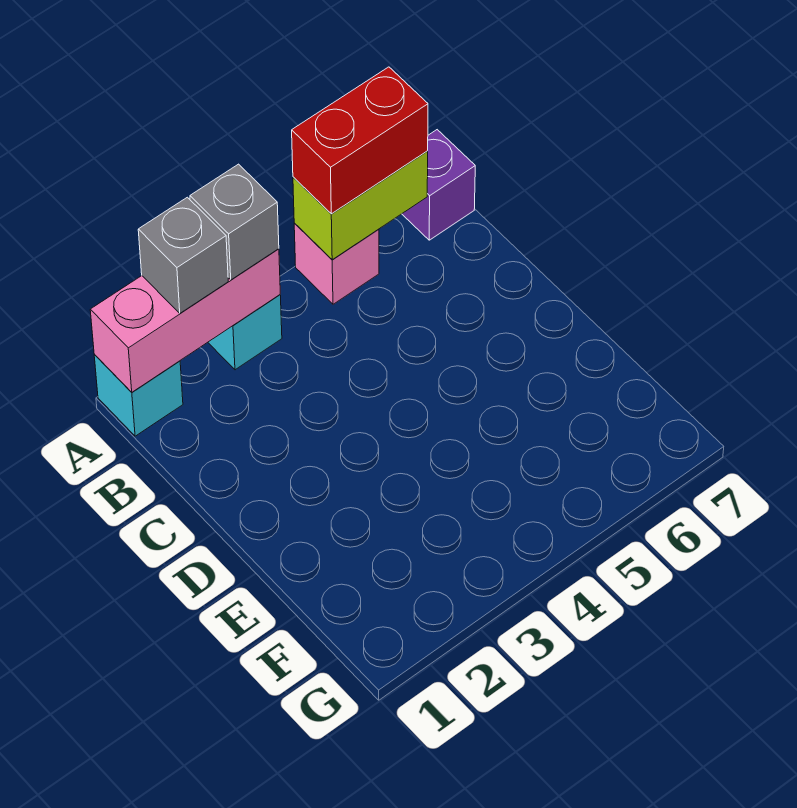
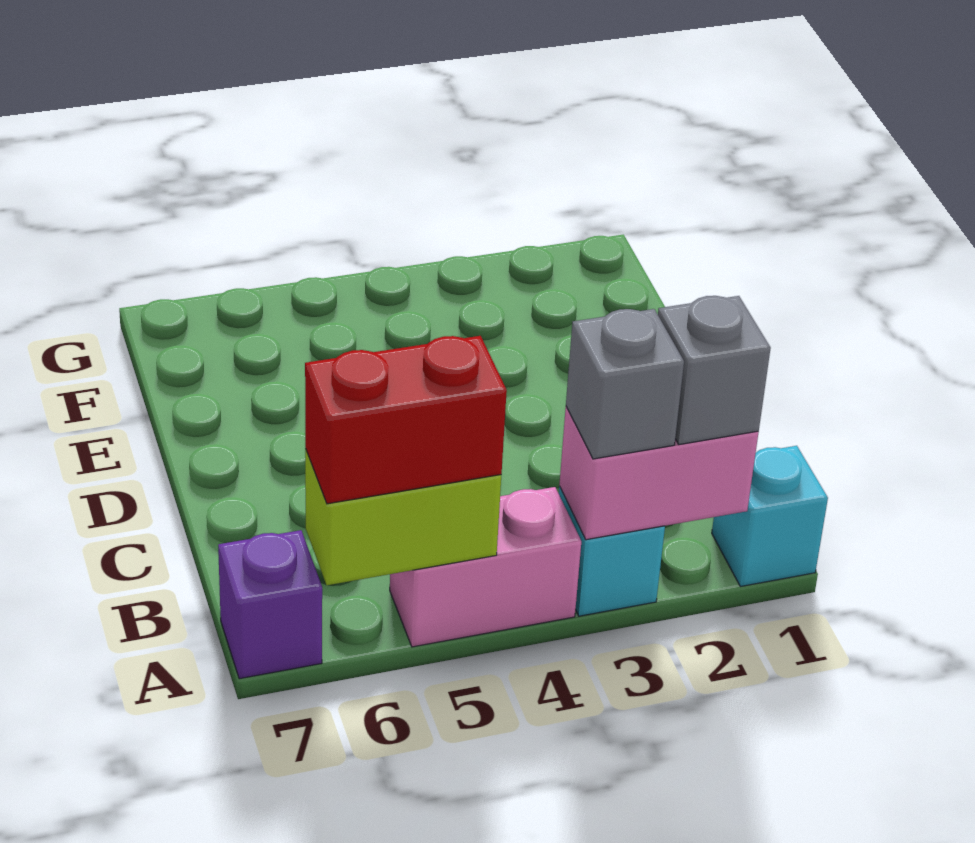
pink 1x3 brick [90,249,280,392] -> pink 1x2 brick [559,407,759,540]
pink 1x1 brick [294,223,379,304] -> pink 1x2 brick [390,487,581,647]

